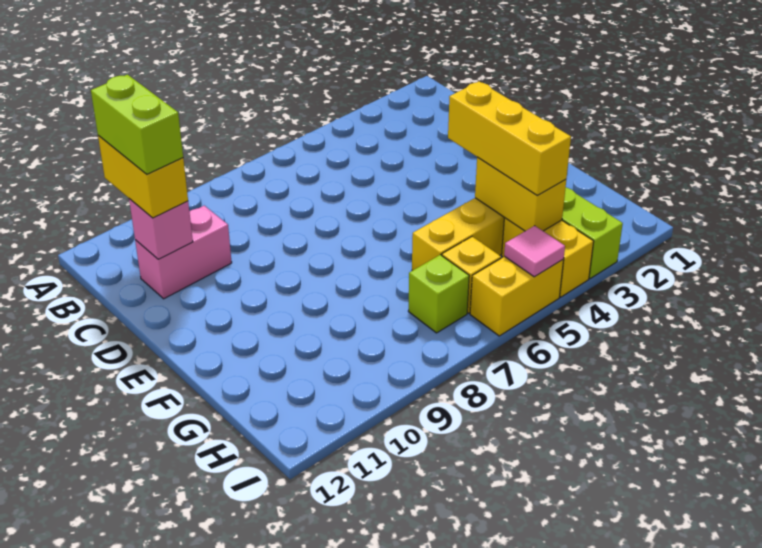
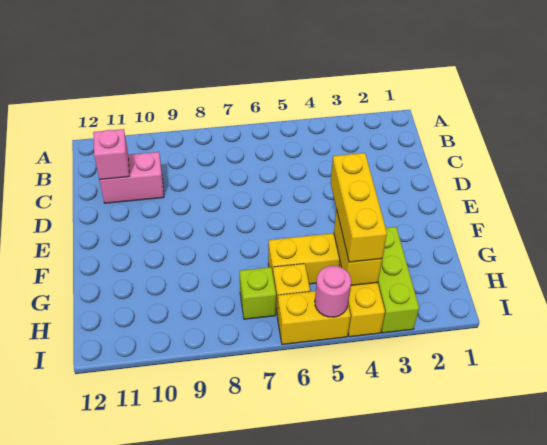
yellow 1x2 brick [98,135,188,218] -> none
lime 1x2 brick [91,75,183,174] -> none
pink 1x1 tile [504,226,565,277] -> pink 1x1 round brick [315,266,351,317]

